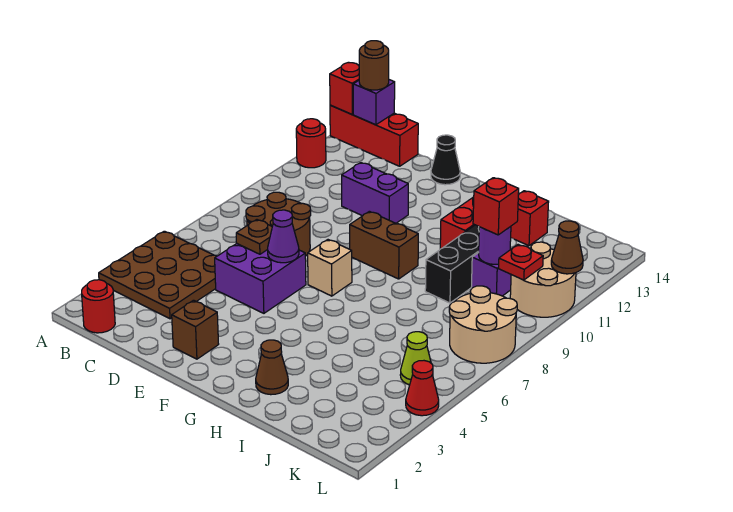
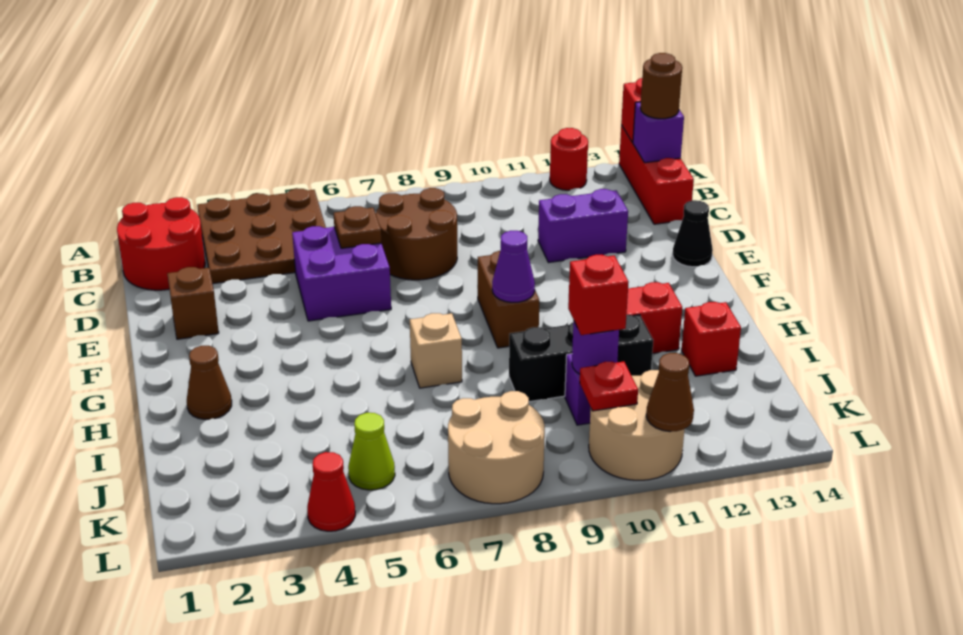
red 1x1 round brick [82,280,115,333] -> red 2x2 round brick [117,197,205,290]
purple 1x2 brick [342,163,408,223] -> purple 1x2 brick turned to [538,189,628,263]
purple 1x1 cone [268,210,299,263] -> purple 1x1 cone moved to [492,231,535,302]
tan 1x1 brick [308,240,352,296] -> tan 1x1 brick moved to [410,313,462,388]

